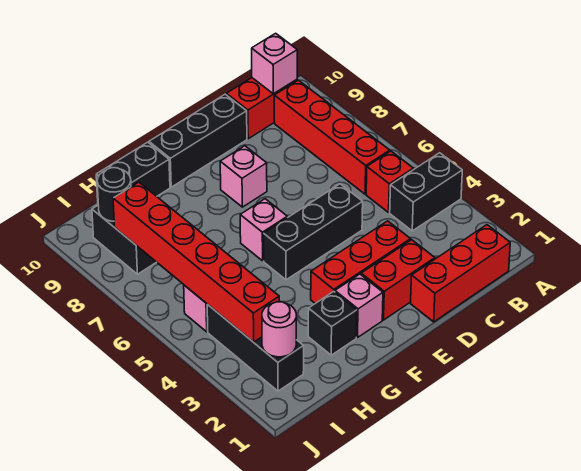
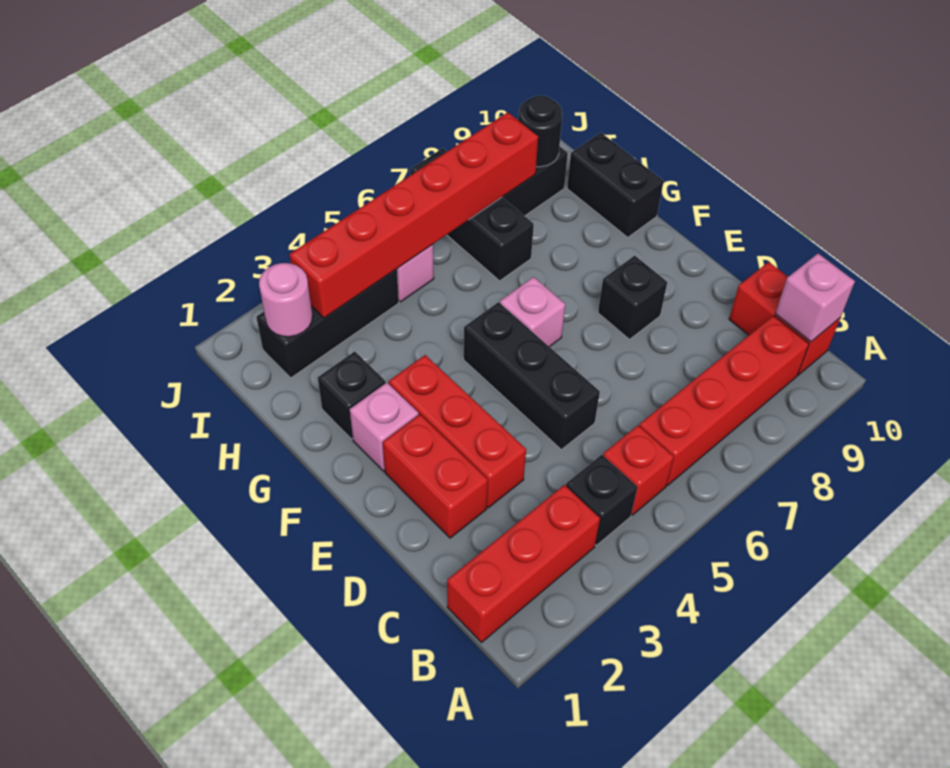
black 1x2 brick [390,153,462,231] -> black 1x1 brick [566,455,638,545]
red 1x3 brick [411,225,510,322] -> red 1x3 brick turned to [447,485,600,642]
black 1x3 brick [149,94,247,187] -> black 1x3 brick moved to [411,148,534,281]
pink 1x1 brick [220,146,267,207] -> black 1x1 brick [598,256,667,340]

